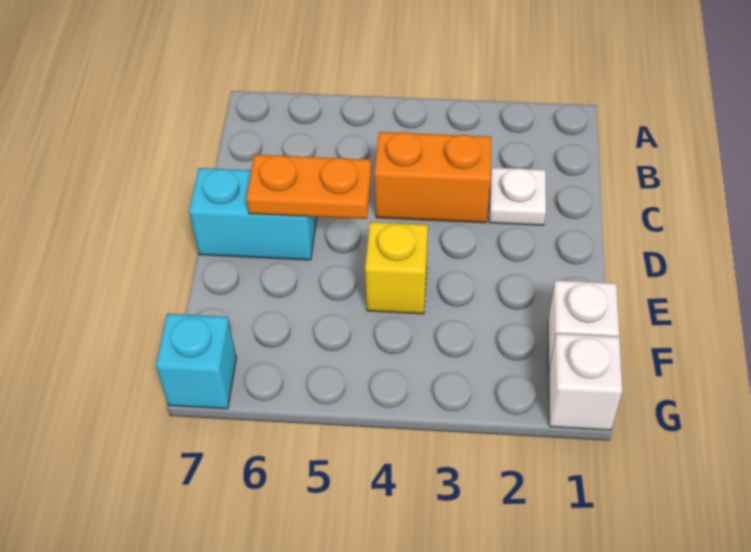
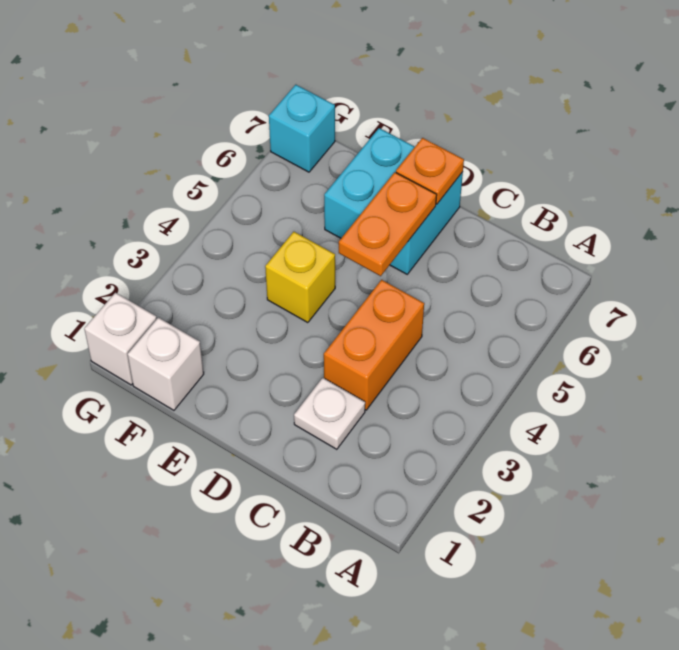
cyan 1x2 brick [189,168,317,260] -> cyan 2x2 brick [324,128,463,274]
none -> orange 1x1 plate [396,138,464,204]

